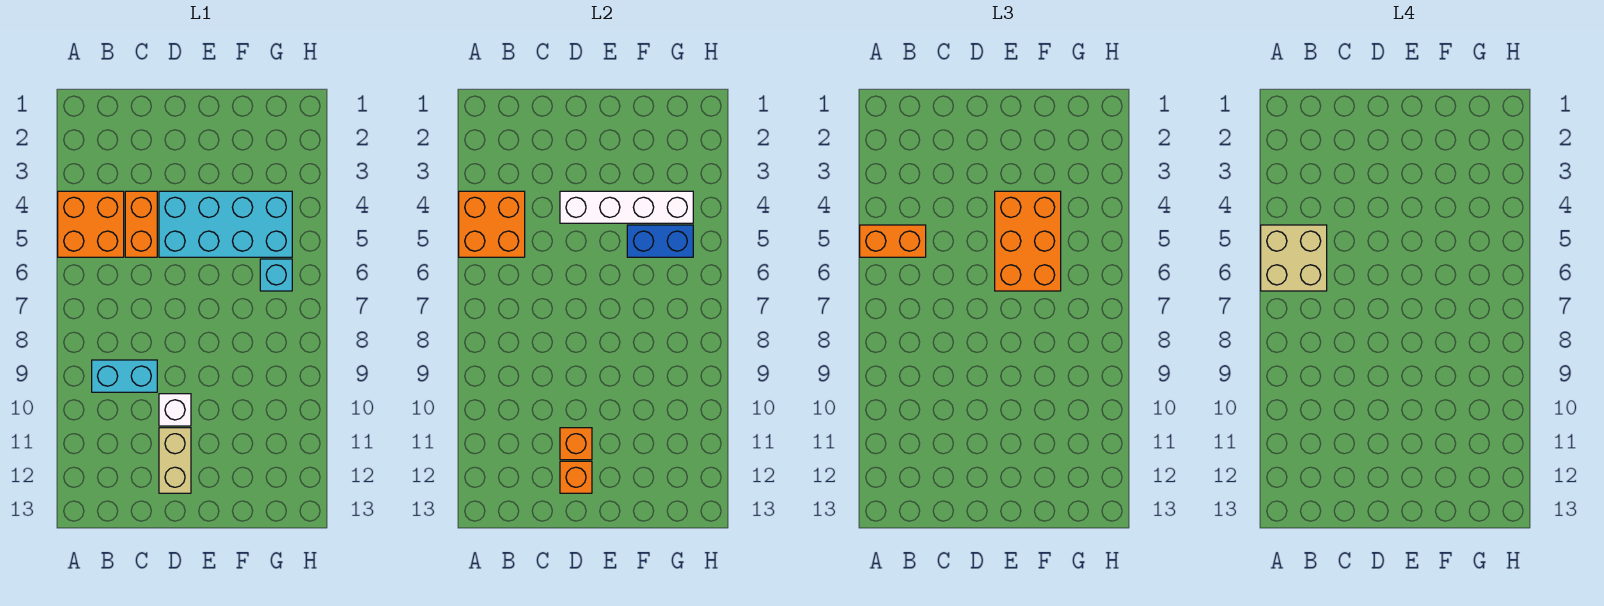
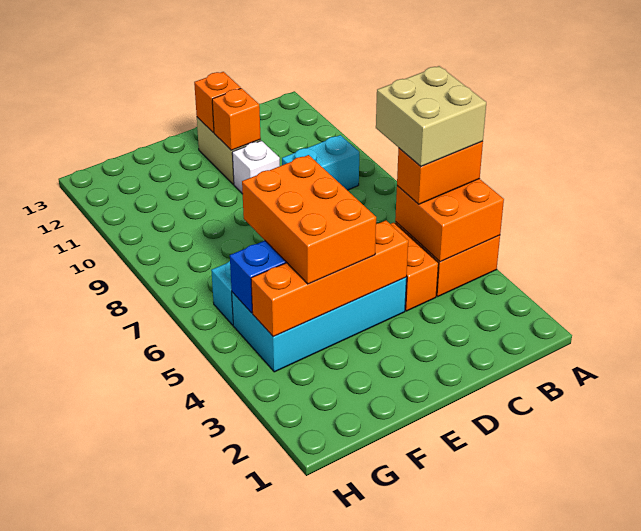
white 1x4 brick [560,191,693,223] -> orange 1x4 brick [251,221,408,336]

